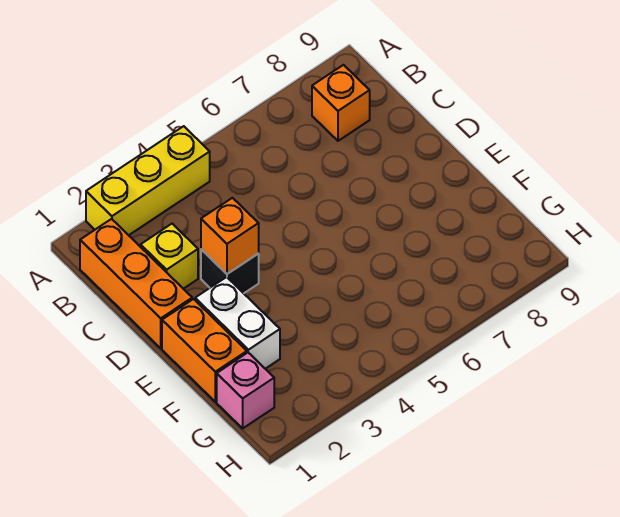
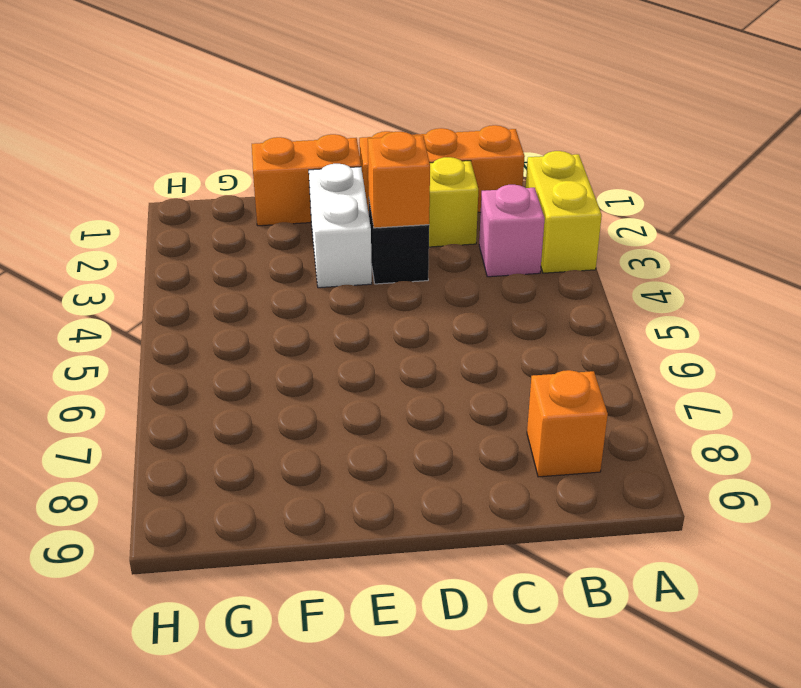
yellow 1x3 brick [86,126,210,235] -> yellow 1x2 brick [526,151,602,273]
white 1x2 brick [195,277,280,369] -> white 1x2 brick turned to [309,164,372,288]
pink 1x1 brick [217,353,274,428] -> pink 1x1 brick moved to [479,185,545,277]

